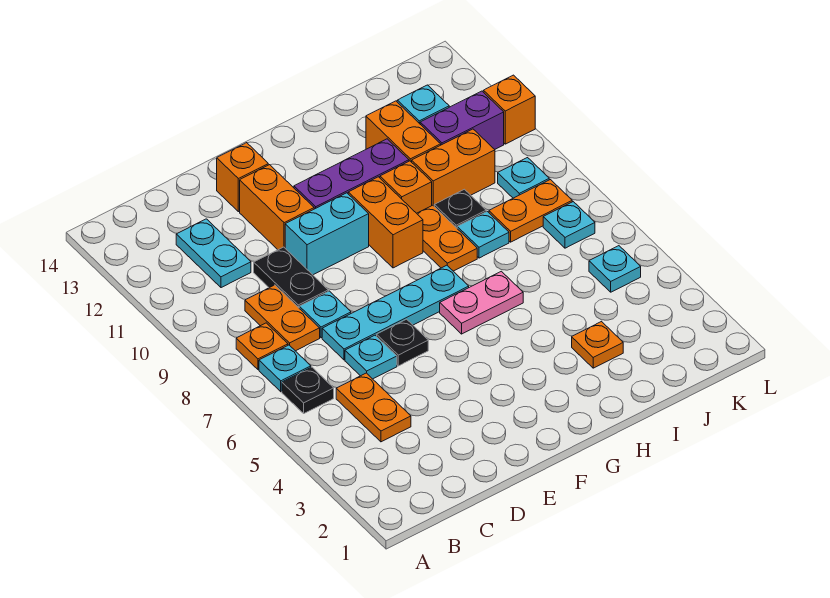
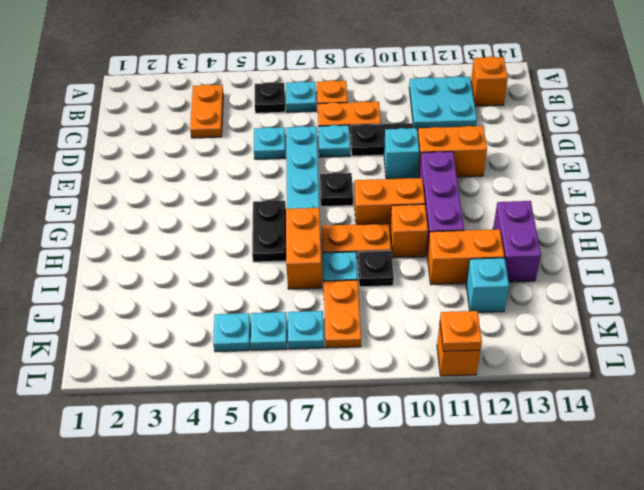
orange 1x2 plate [336,373,411,442] -> orange 1x2 plate turned to [190,84,223,138]
cyan 1x2 plate [176,219,251,288] -> cyan 2x2 plate [409,76,477,131]
black 1x1 plate [377,319,428,366] -> black 1x1 plate moved to [320,173,353,207]
cyan 1x2 brick [285,193,369,275] -> cyan 1x1 brick [384,128,419,179]
orange 1x1 brick [217,143,268,212] -> orange 1x1 brick moved to [471,56,508,106]
pink 1x2 plate [440,271,523,334] -> black 1x2 plate [252,201,286,262]
orange 1x1 plate [572,322,623,368] -> orange 1x1 plate moved to [440,311,482,351]
orange 1x2 brick [412,129,495,206] -> orange 1x2 brick moved to [286,208,322,289]
purple 1x2 brick [420,91,504,149] -> purple 1x2 brick moved to [493,201,541,282]
cyan 1x1 plate [498,158,549,198] -> cyan 1x1 plate moved to [251,312,287,350]

